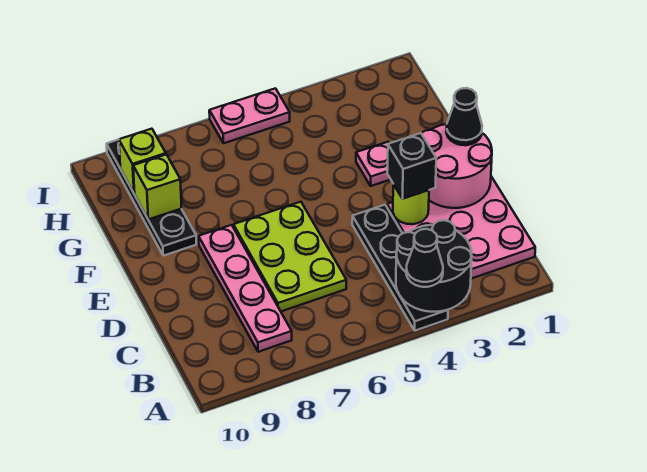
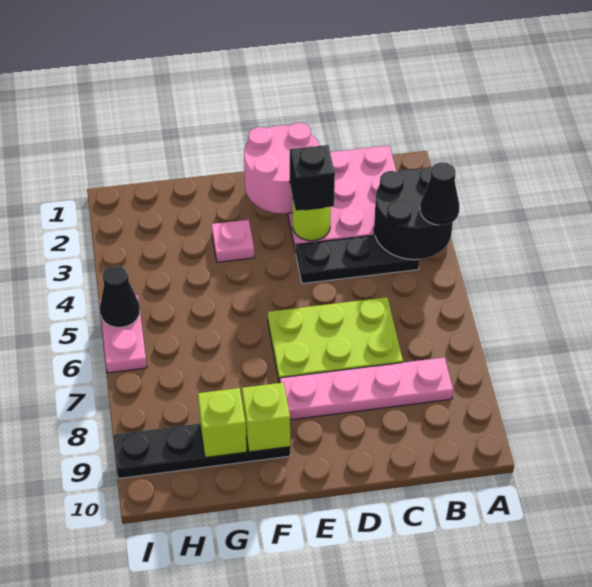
black 1x4 plate [352,205,448,331] -> black 1x3 plate [296,235,419,284]
black 1x1 cone [446,88,482,145] -> black 1x1 cone moved to [100,266,140,327]
lime 1x1 brick [119,129,166,193] -> lime 1x1 brick moved to [242,382,290,452]

